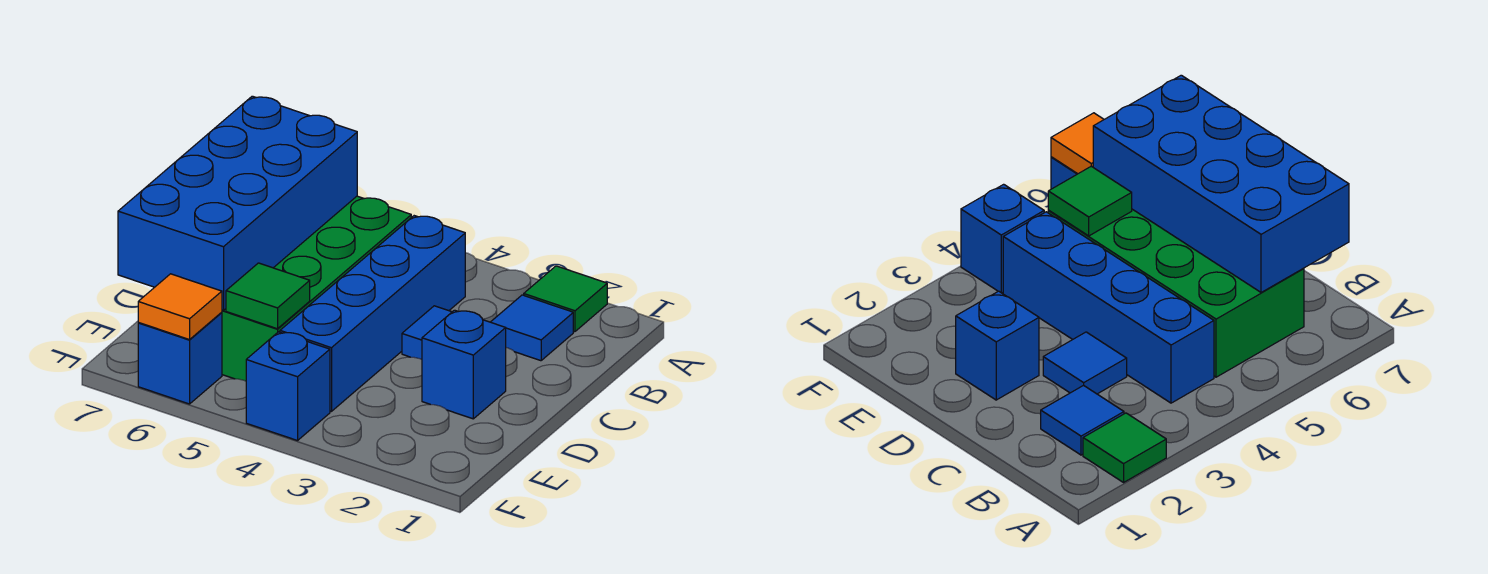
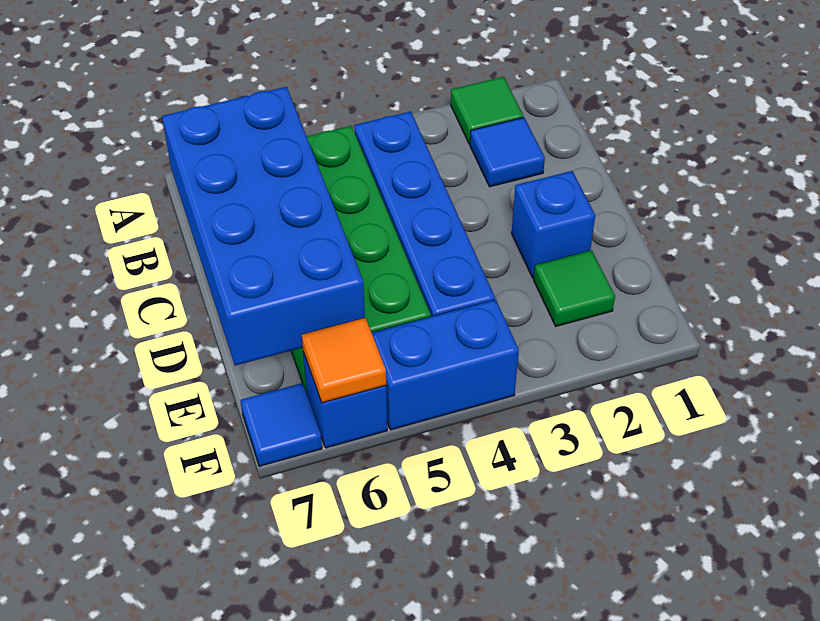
blue 1x1 tile [402,306,452,359] -> blue 1x1 tile moved to [240,383,322,466]
green 1x1 tile [226,263,310,329] -> green 1x1 tile moved to [534,250,615,326]
blue 1x1 brick [246,332,330,441] -> blue 1x2 brick [372,300,519,430]

